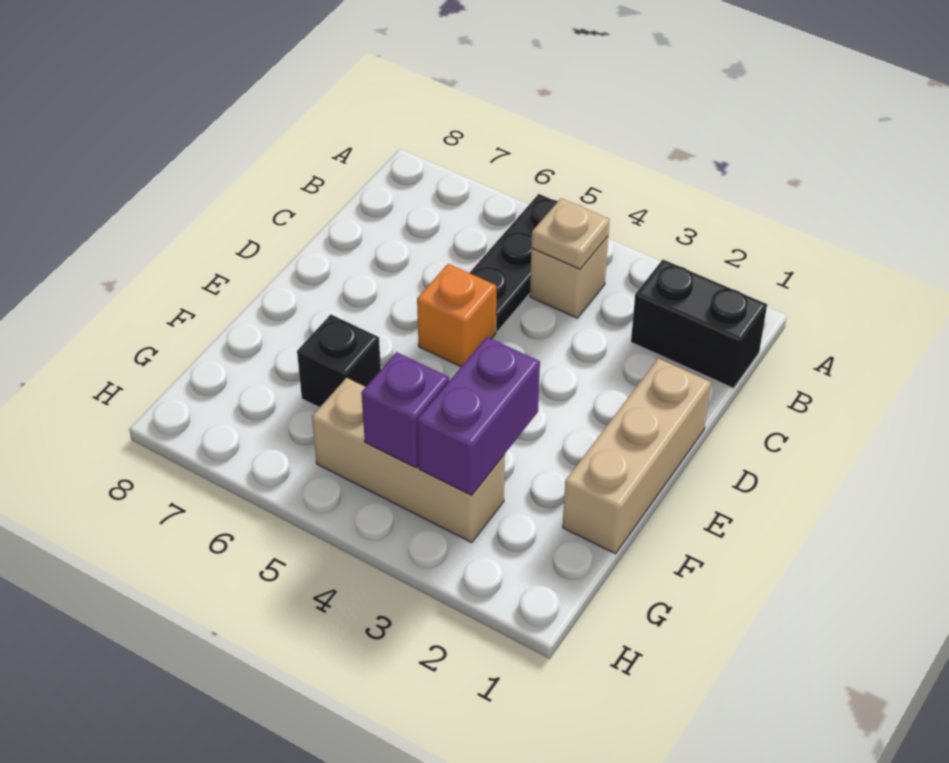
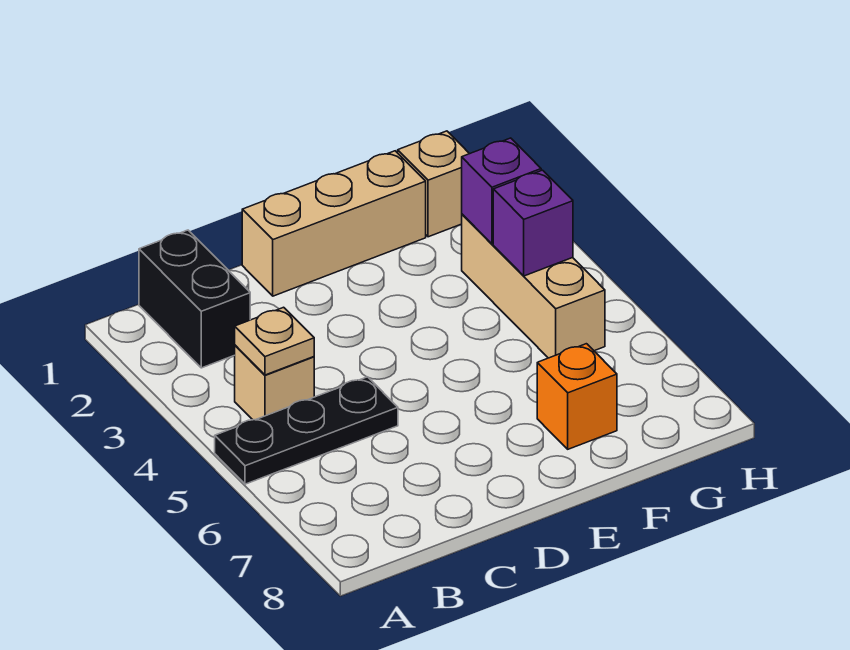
orange 1x1 brick [417,264,496,367] -> orange 1x1 brick moved to [537,344,617,449]
purple 1x2 brick [417,337,540,495] -> purple 1x1 brick [462,138,541,244]
black 1x1 brick [297,315,381,408] -> none
none -> tan 1x1 brick [398,131,469,237]

